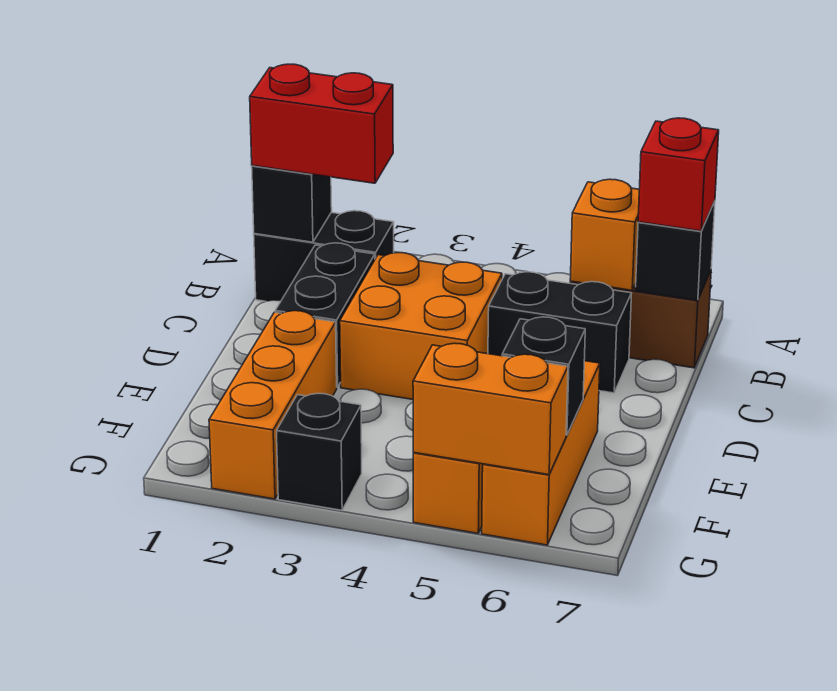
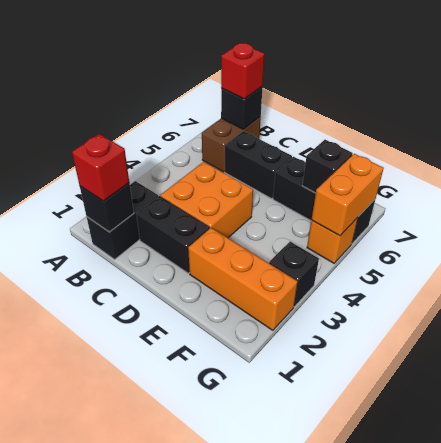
red 1x2 brick [250,64,393,183] -> red 1x1 brick [72,134,129,201]
orange 1x1 brick [570,179,639,290] -> none
black 1x2 brick [488,272,632,393] -> black 1x2 brick turned to [225,131,292,199]
orange 1x3 brick [482,361,600,545] -> black 1x3 brick [273,157,375,243]

